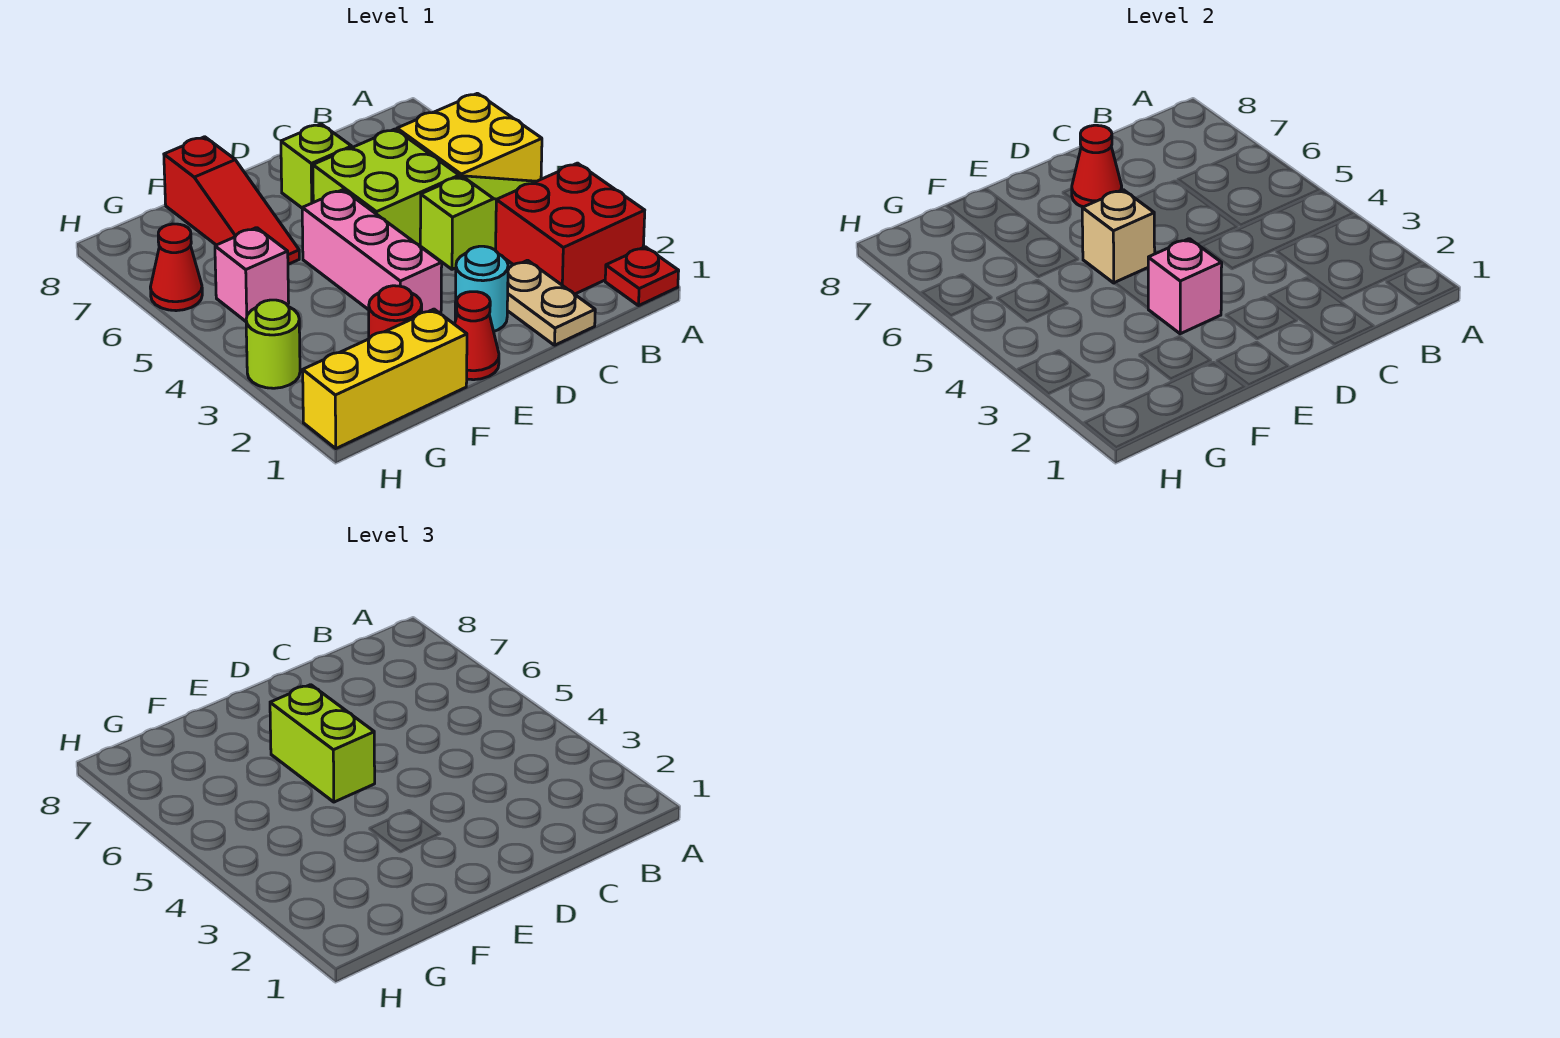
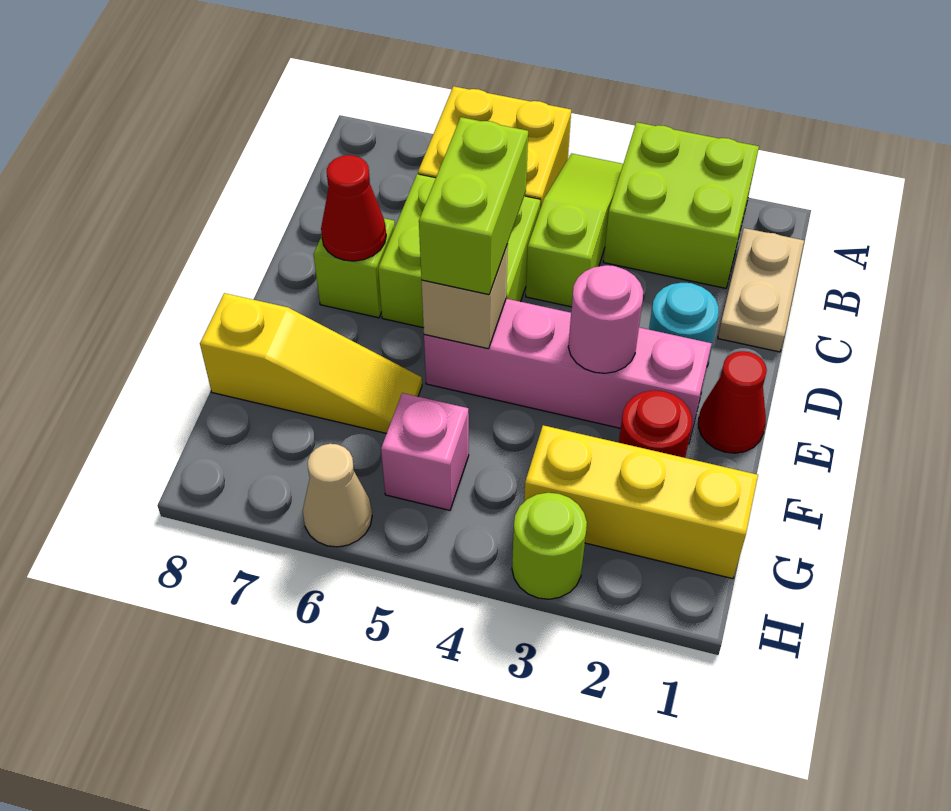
red 1x1 plate [605,247,679,306] -> none
red 2x2 brick [496,163,645,294] -> lime 2x2 brick [603,122,759,288]
tan 1x2 plate [507,260,595,345] -> tan 1x2 plate turned to [718,228,804,352]
pink 1x3 brick [302,190,442,314] -> pink 1x4 brick [424,299,712,444]
pink 1x1 brick [1148,239,1222,334] -> pink 1x1 round brick [568,265,643,373]
lime 1x2 brick [270,685,375,802] -> lime 1x2 brick turned to [419,117,528,295]
yellow 1x3 brick [303,309,467,448] -> yellow 1x3 brick turned to [524,425,758,579]
red 1x3 slope [164,137,299,264] -> yellow 1x3 slope [200,293,422,433]
red 1x1 cone [150,224,202,311] -> tan 1x1 cone [303,444,372,547]

